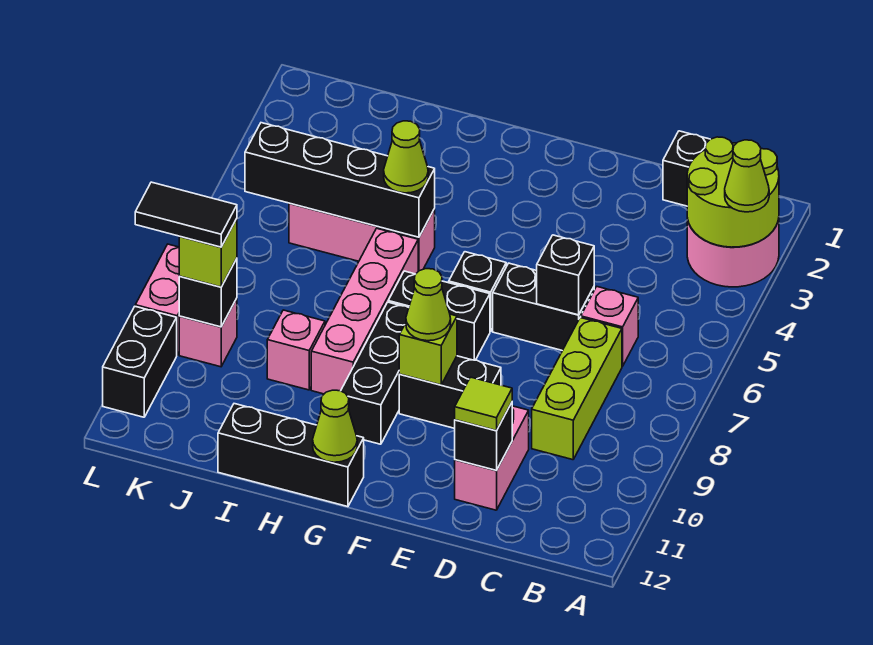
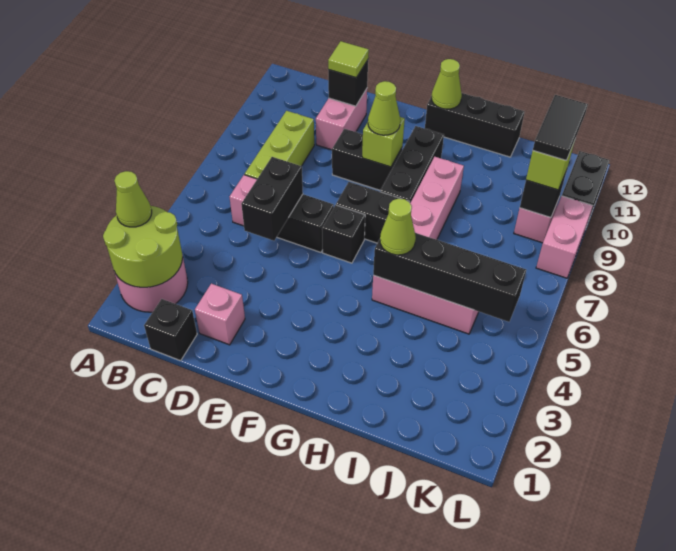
black 1x1 brick [537,235,594,315] -> black 1x2 brick [241,157,303,241]
pink 1x1 brick [267,310,325,390] -> pink 1x1 brick moved to [195,284,245,345]
black 1x2 tile [135,182,237,247] -> black 1x2 tile turned to [533,95,588,160]

